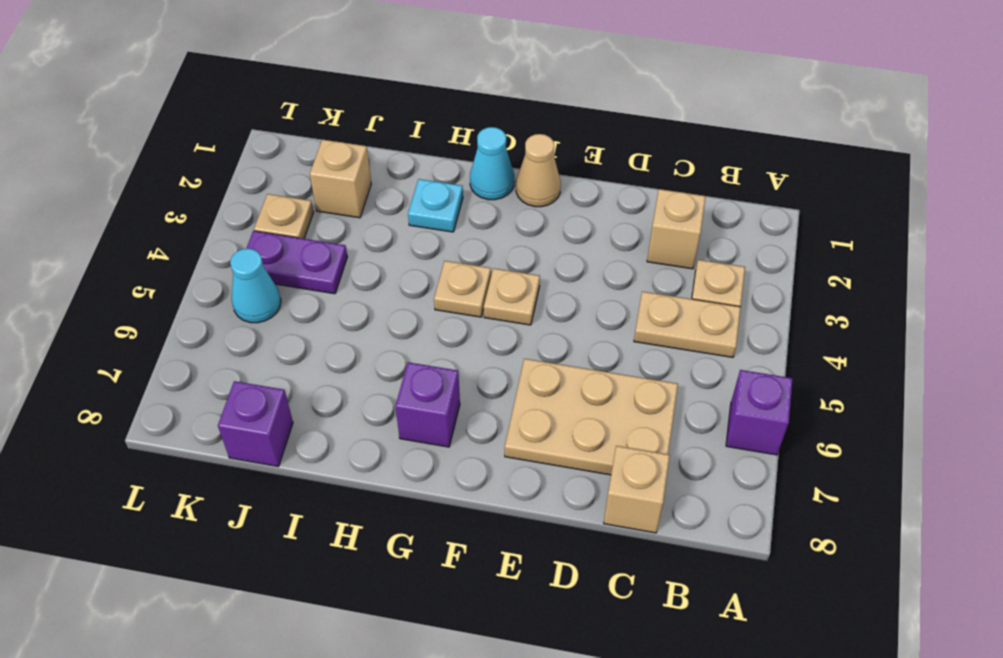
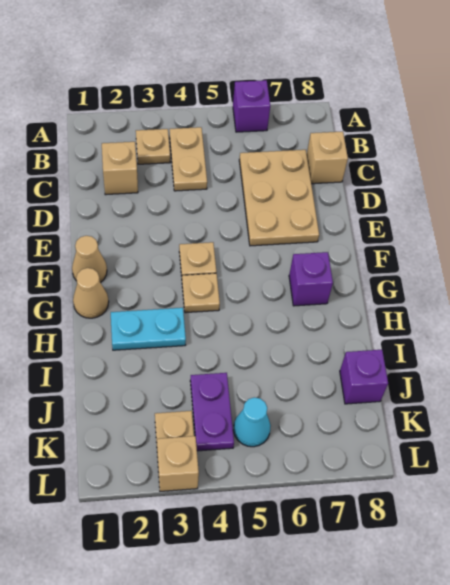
cyan 1x1 cone [470,127,514,200] -> tan 1x1 cone [73,268,109,318]
cyan 1x1 plate [408,179,463,232] -> cyan 1x2 plate [111,308,186,350]
tan 1x1 brick [310,140,371,218] -> tan 1x1 brick moved to [157,436,199,491]

